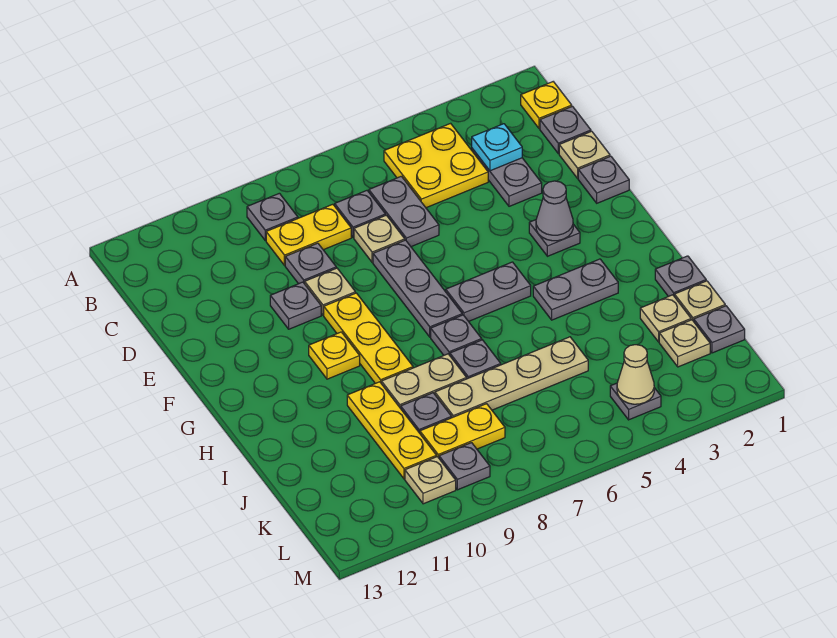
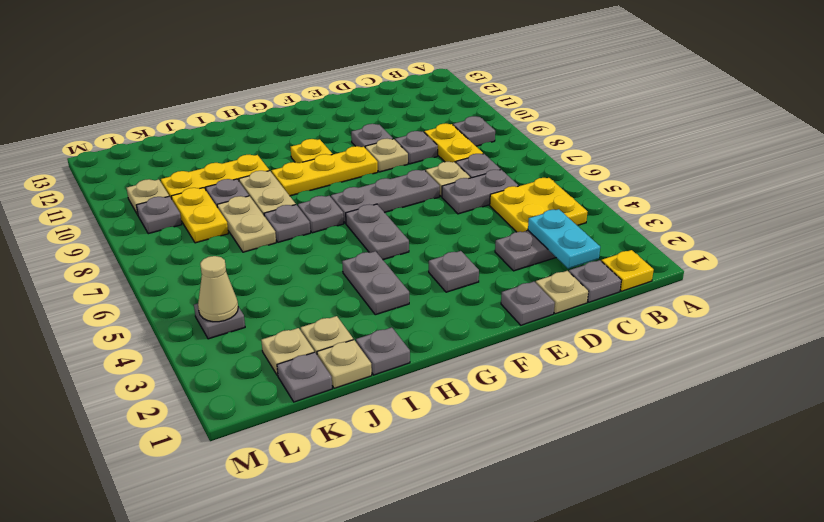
cyan 1x1 plate [472,124,522,171] -> cyan 1x2 plate [528,209,600,269]
grey 1x1 cone [536,181,573,241] -> none
tan 1x4 plate [435,337,588,418] -> tan 1x2 plate [217,196,276,252]

